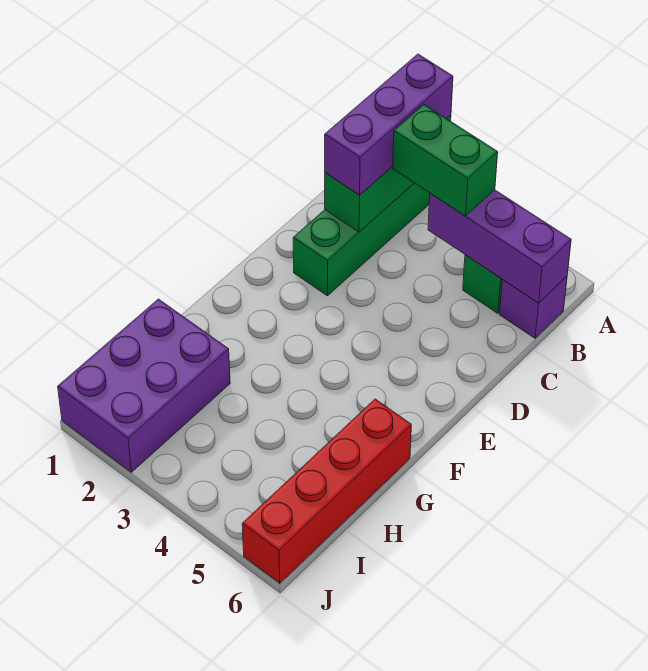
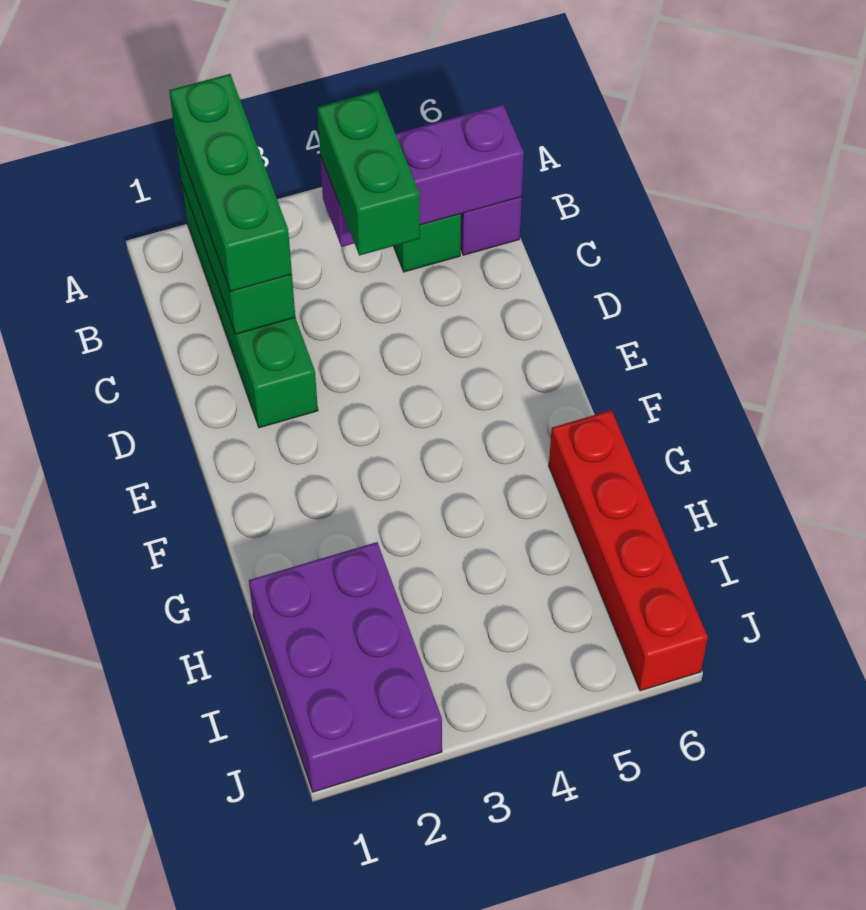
purple 1x3 brick [325,54,453,195] -> green 1x3 brick [169,74,292,291]
green 1x2 brick [393,105,498,216] -> green 1x2 brick turned to [317,91,420,255]

